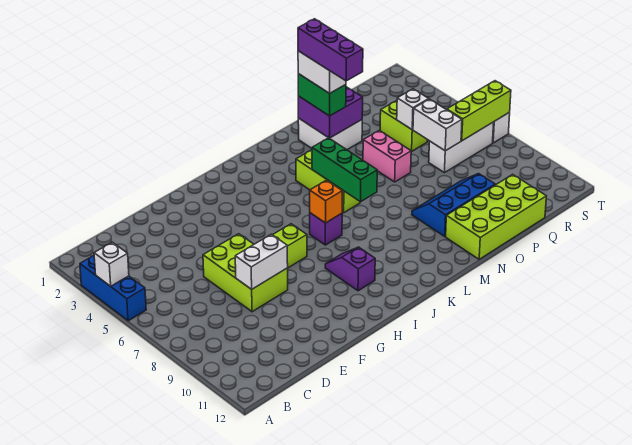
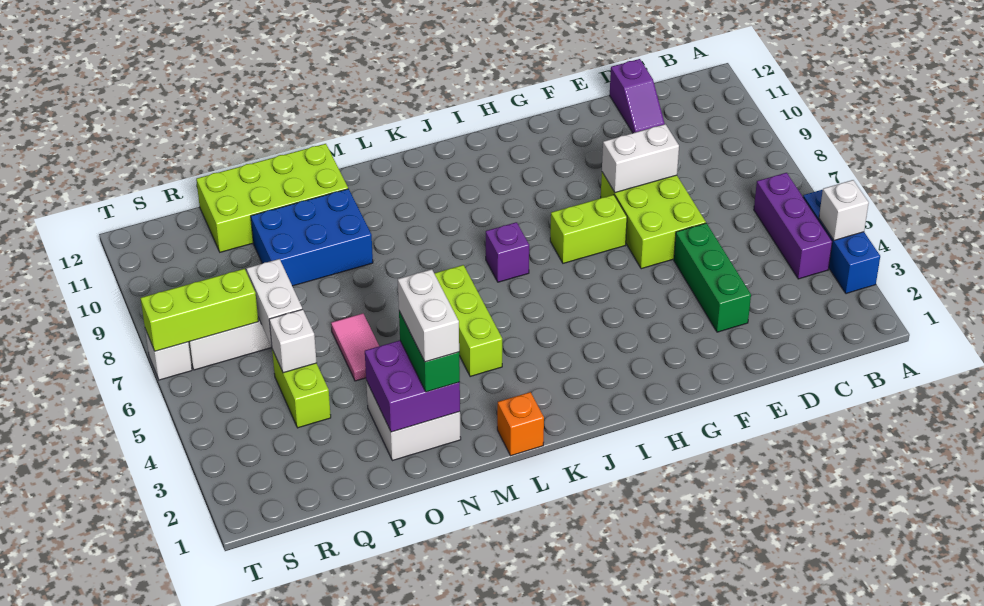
purple 1x2 slope [325,247,375,291] -> purple 1x2 slope moved to [610,59,665,133]
orange 1x1 brick [310,180,342,223] -> orange 1x1 brick moved to [497,392,544,456]
green 1x3 brick [312,138,377,202] -> green 1x3 brick moved to [674,223,751,332]
purple 1x3 brick [298,19,363,81] -> purple 1x3 brick moved to [754,173,832,279]
blue 2x3 slope [412,174,495,236] -> blue 2x3 brick [251,189,373,286]
pink 1x2 brick [363,130,412,182] -> pink 1x2 tile [331,313,379,381]

